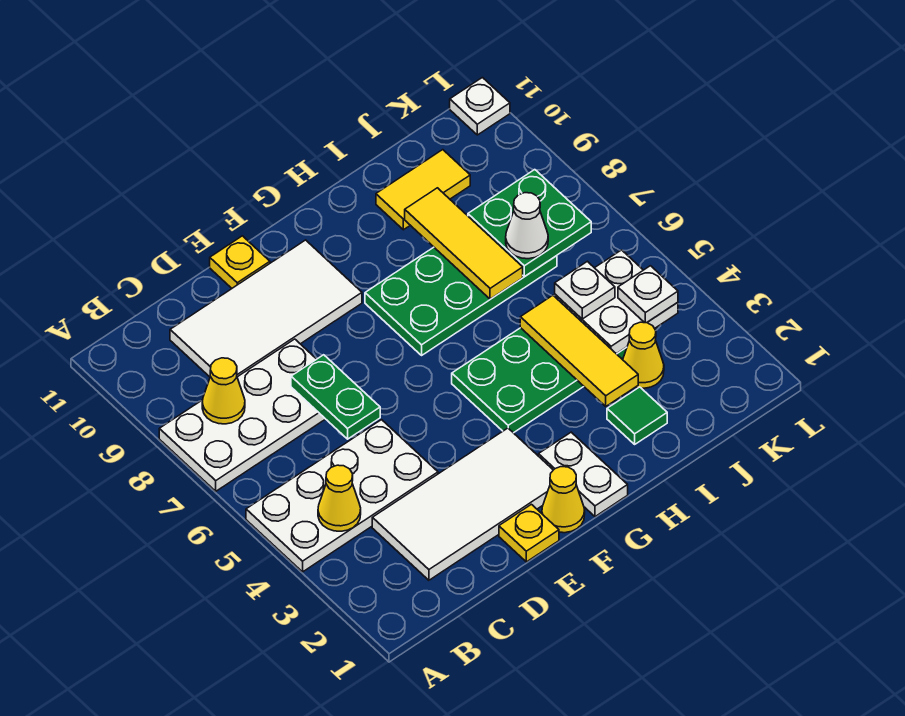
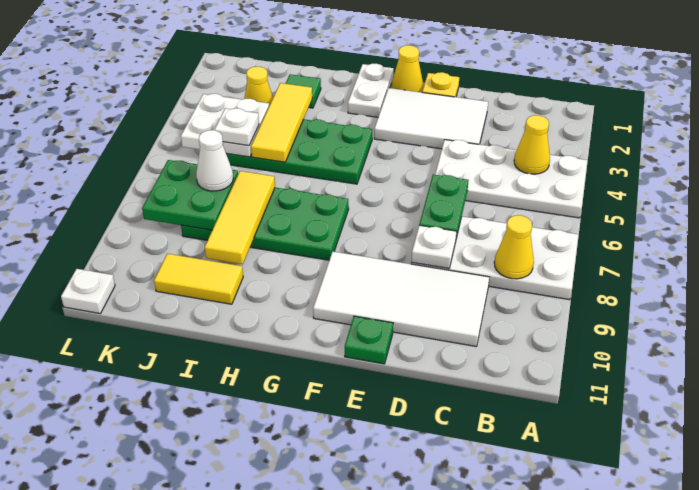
white 2x4 tile [372,428,553,580] -> white 2x3 tile [374,88,488,149]
yellow 1x1 plate [210,236,270,288] -> green 1x1 plate [345,316,393,364]
white 1x1 plate [618,266,678,323] -> white 1x1 plate moved to [411,225,457,268]

